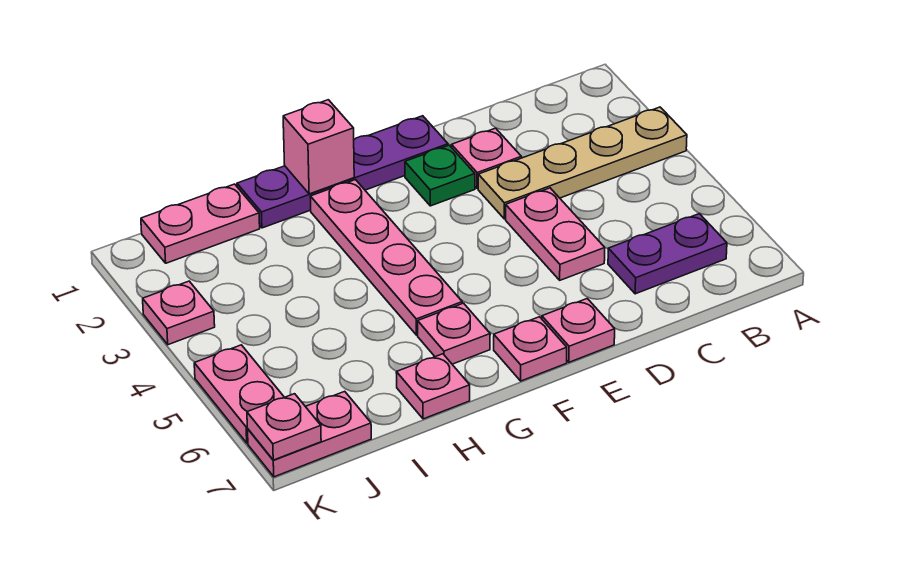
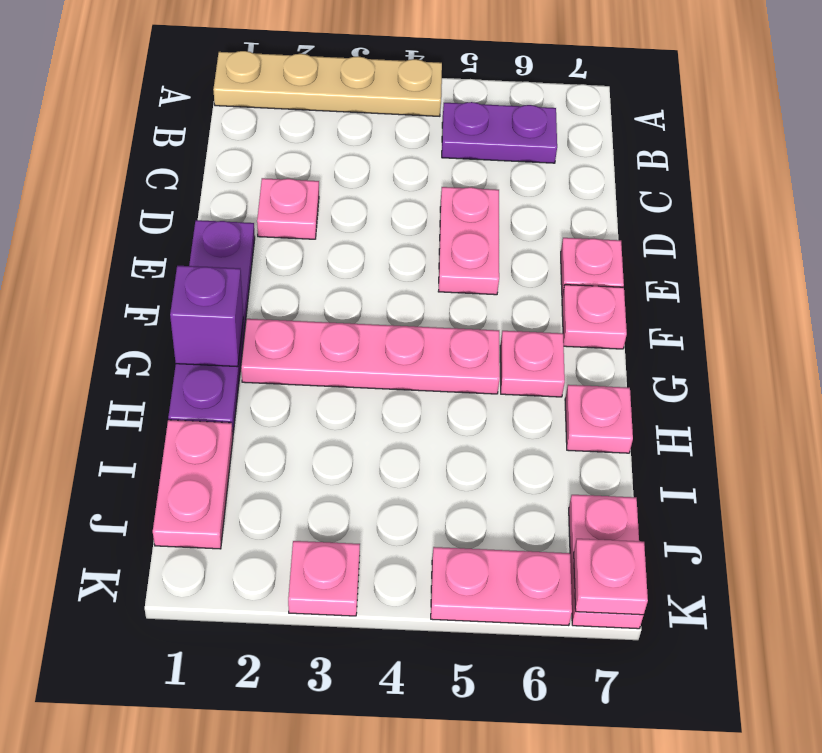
tan 1x4 plate [478,107,687,219] -> tan 1x4 plate turned to [213,51,442,116]
purple 1x2 plate [608,214,727,294] -> purple 1x2 plate turned to [442,102,557,163]
pink 1x2 plate [506,188,605,280] -> pink 1x2 plate turned to [438,187,499,295]
green 1x1 plate [405,145,475,206] -> none
pink 1x1 brick [283,100,354,194] -> purple 1x1 brick [170,266,243,367]

